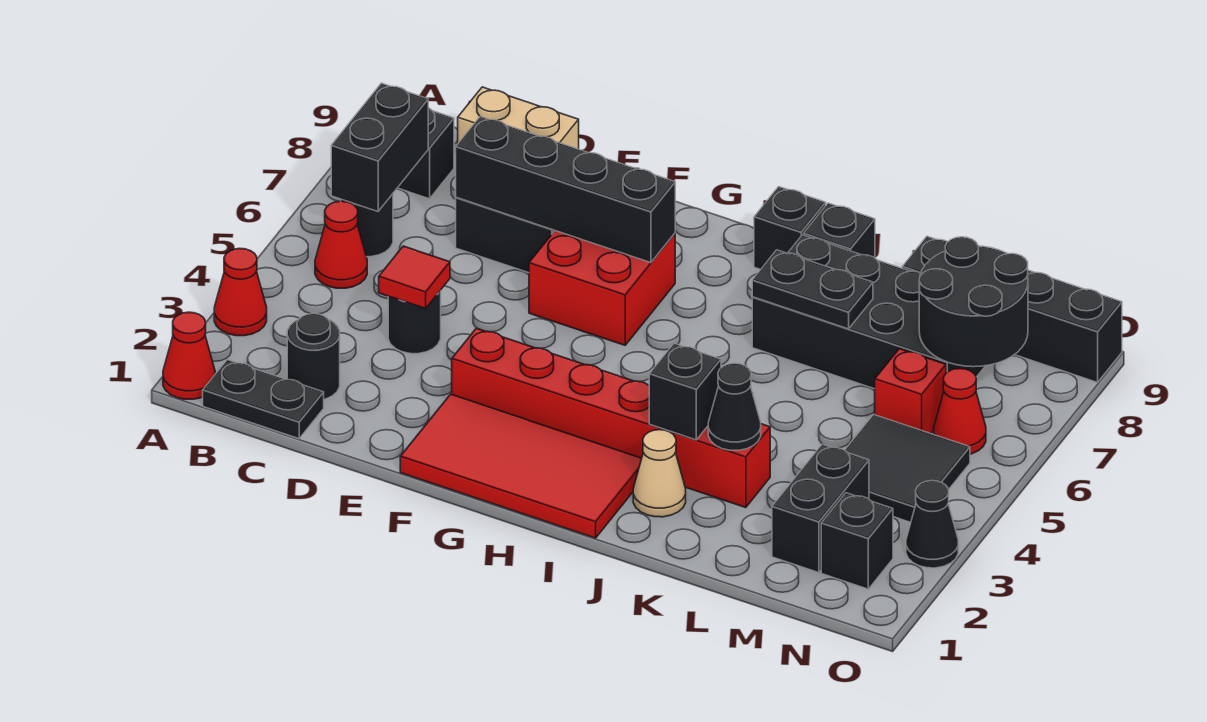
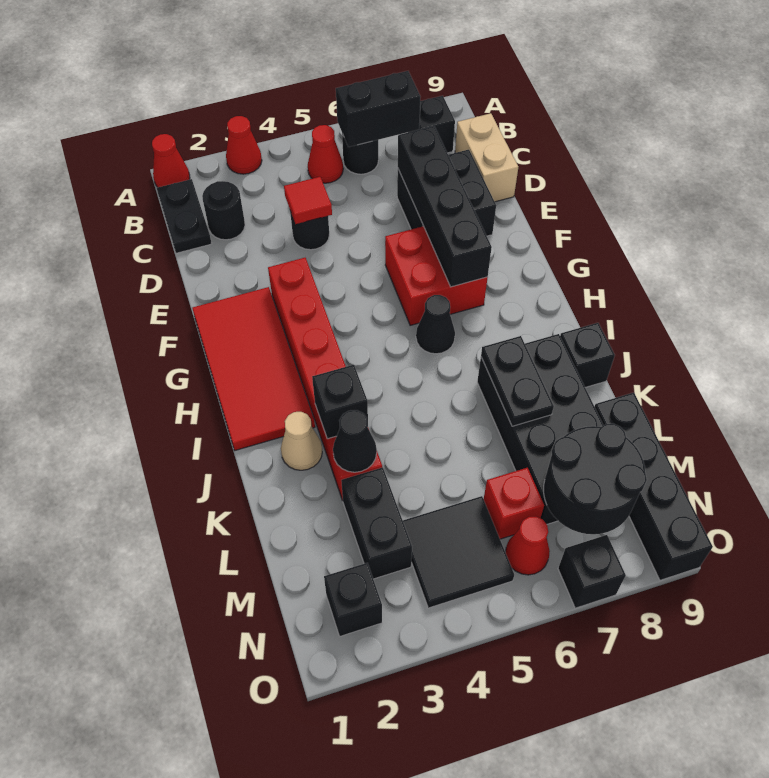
black 1x1 brick [754,187,826,269] -> black 1x1 brick moved to [558,535,626,608]
black 1x2 brick [772,444,869,573] -> black 1x2 brick turned to [341,467,412,579]
black 1x1 cone [906,481,958,568] -> black 1x1 cone moved to [416,295,455,354]

